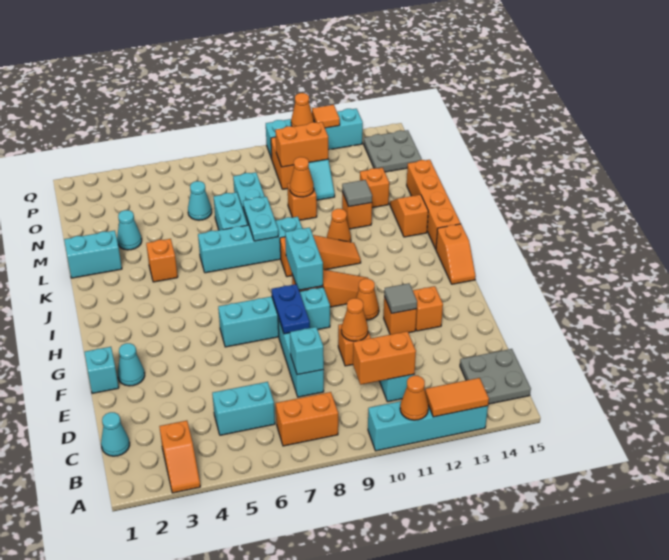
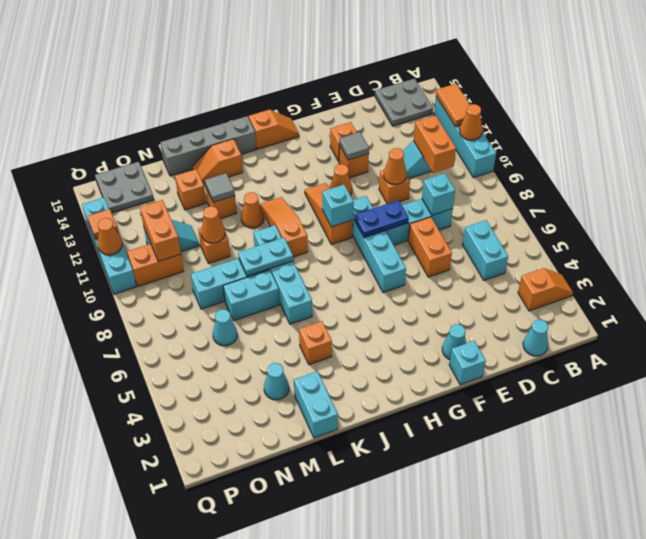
orange 1x2 brick [276,392,338,446] -> orange 1x2 brick moved to [408,217,452,277]
cyan 1x2 brick [285,228,323,290] -> cyan 1x1 brick [322,185,354,227]
orange 1x4 brick [407,160,461,249] -> grey 1x4 brick [160,116,256,176]

